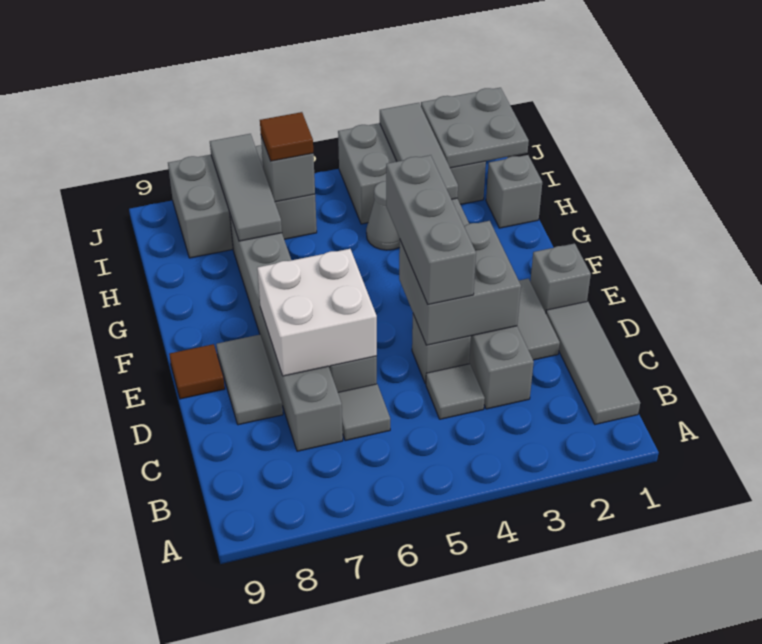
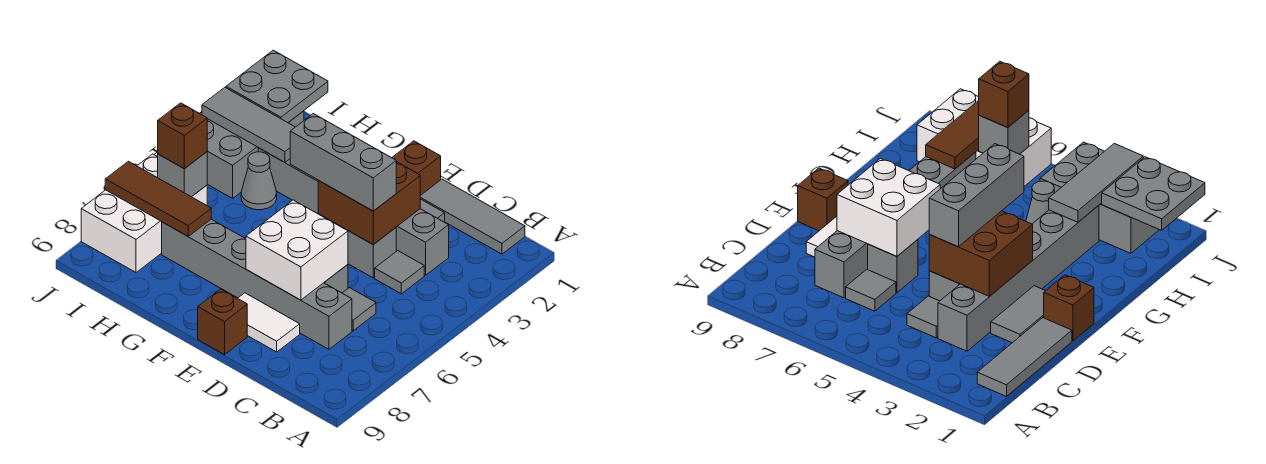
grey 2x2 brick [399,221,521,345] -> brown 2x2 brick [318,162,420,245]
grey 1x2 tile [216,335,283,425] -> white 1x2 tile [238,293,300,352]
grey 1x1 brick [530,243,591,313] -> brown 1x1 brick [392,141,441,195]
brown 1x1 tile [169,344,225,399] -> brown 1x1 brick [198,289,247,355]
grey 1x1 brick [486,155,542,228] -> none
grey 1x3 tile [210,134,282,241] -> brown 1x3 tile [105,161,211,236]
grey 2x3 brick [168,145,317,258] -> white 2x3 brick [81,154,207,272]
brown 1x1 tile [260,112,313,161] -> brown 1x1 brick [158,103,207,169]

